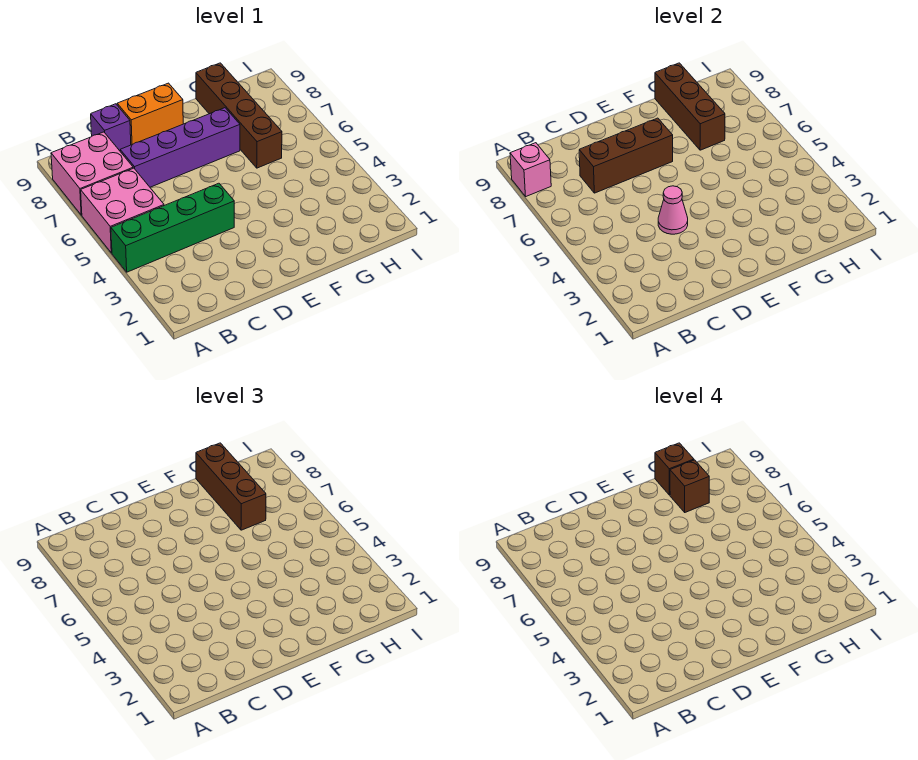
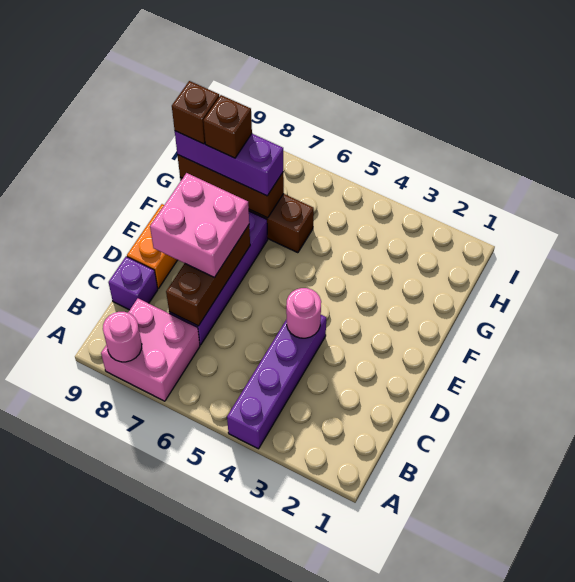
green 1x4 brick [111,183,234,272] -> purple 1x4 brick [227,315,326,449]
pink 2x2 brick [81,168,164,253] -> pink 2x2 brick moved to [150,173,249,277]
pink 1x1 brick [510,143,551,196] -> pink 1x1 round brick [103,312,142,362]
pink 1x1 cone [658,186,688,234] -> pink 1x1 round brick [286,288,321,338]
brown 1x3 brick [196,443,266,530] -> purple 1x3 brick [175,131,283,196]

